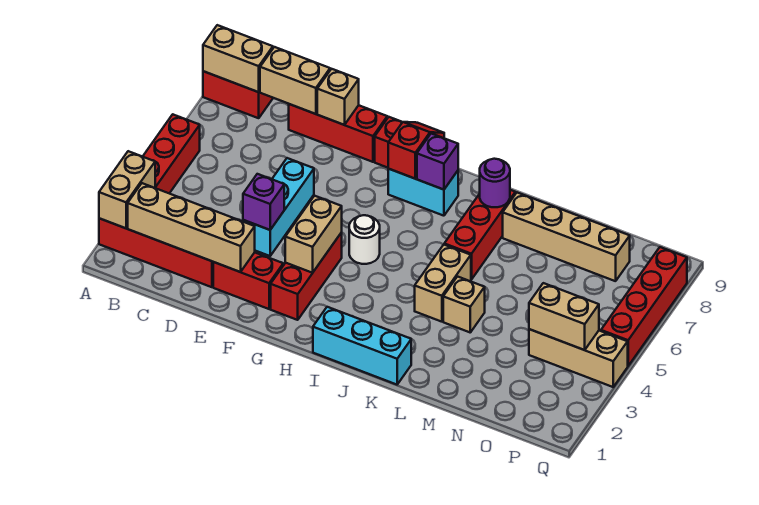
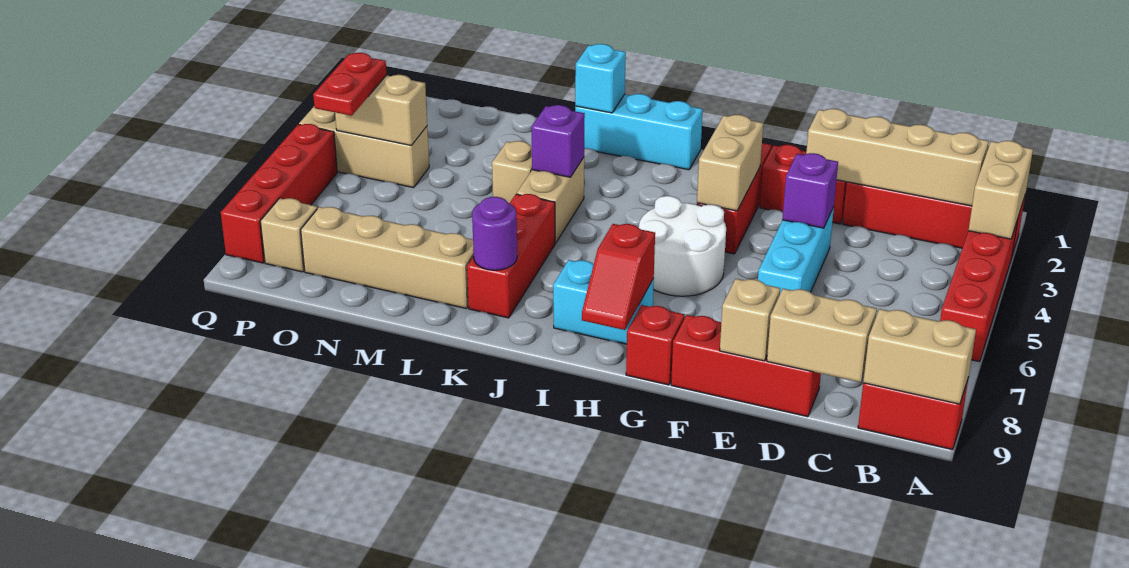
white 1x1 round brick [349,215,380,264] -> white 2x2 round brick [639,196,726,296]
purple 1x1 brick [417,134,458,190] -> purple 1x1 brick moved to [531,105,585,177]
none -> cyan 1x1 brick [575,44,626,113]
none -> red 1x2 plate [313,53,387,116]
none -> tan 1x1 brick [260,198,317,272]

